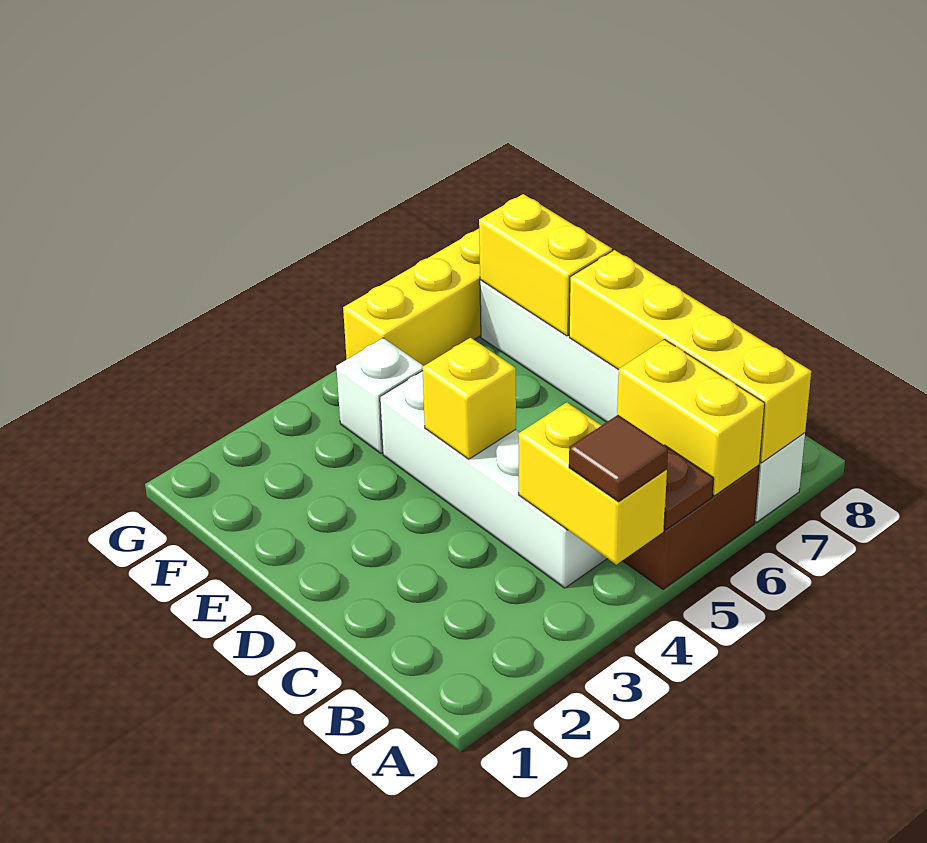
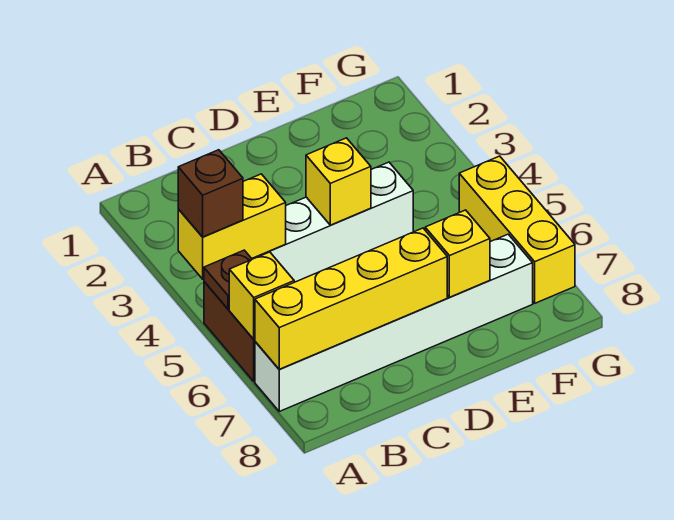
brown 1x1 tile [569,415,668,502] -> brown 1x1 brick [178,150,243,237]
yellow 1x2 brick [617,339,765,496] -> yellow 1x1 brick [229,252,294,339]
yellow 1x2 brick [479,194,612,336] -> yellow 1x1 brick [425,210,490,297]
white 1x1 brick [336,338,423,453] -> none

